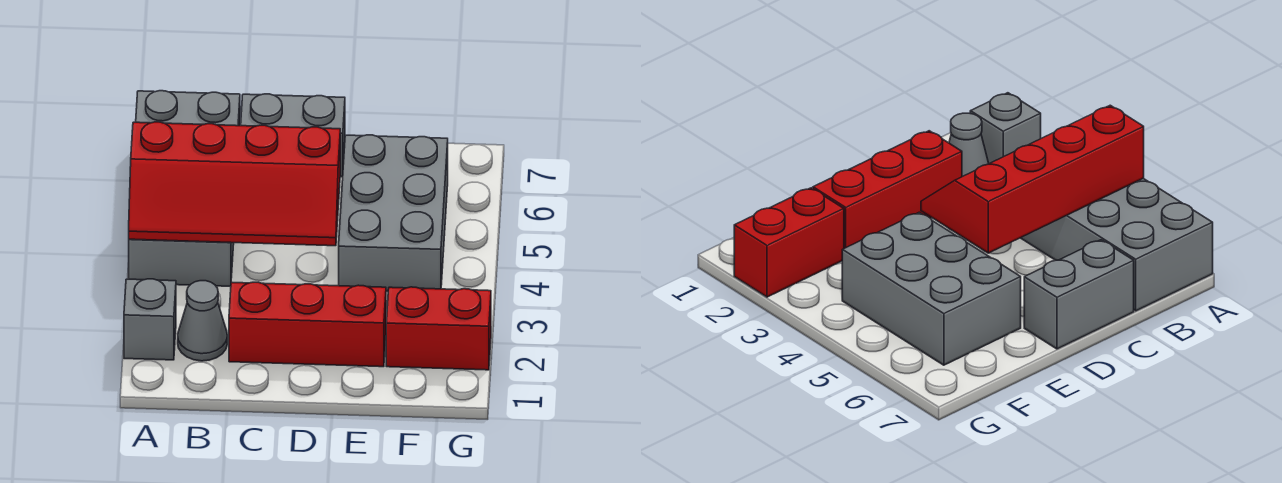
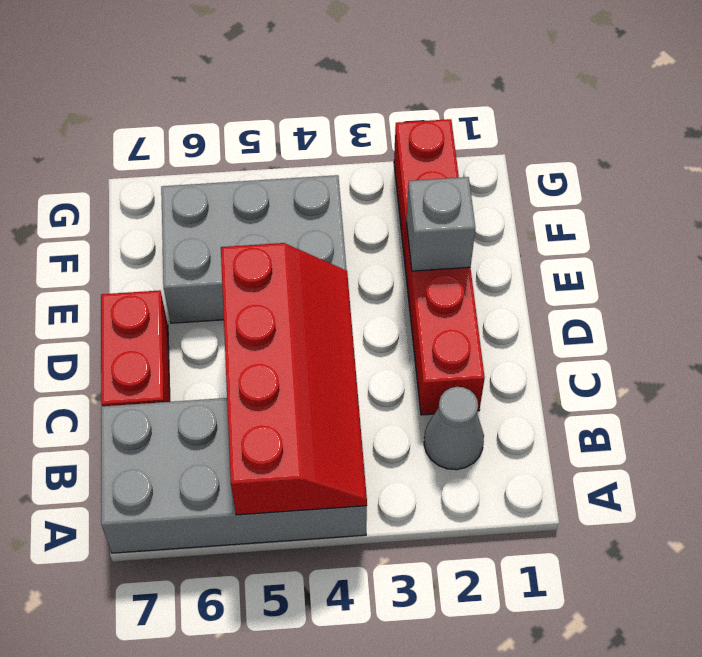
grey 1x1 brick [124,279,176,360] -> grey 1x1 brick moved to [406,177,475,271]
grey 1x2 brick [241,94,345,177] -> red 1x2 brick [101,290,170,406]

